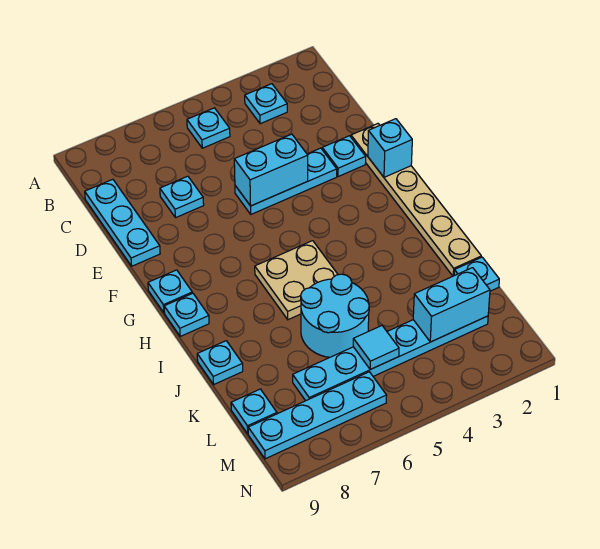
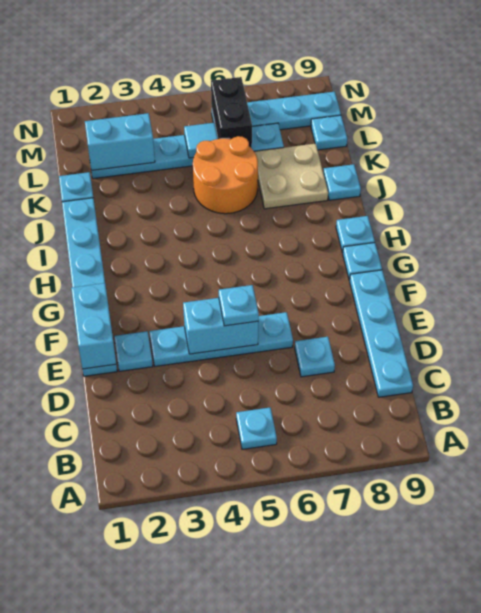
cyan 1x1 plate [245,84,287,124] -> cyan 1x1 plate moved to [219,285,259,326]
cyan 1x3 plate [85,179,160,266] -> cyan 1x4 plate [349,270,413,397]
tan 1x6 plate [351,124,481,276] -> cyan 1x6 plate [62,198,117,376]
cyan 1x3 plate [235,148,337,214] -> cyan 1x4 plate [149,312,293,366]
cyan 1x1 brick [368,119,412,177] -> cyan 1x2 brick [71,283,116,369]
tan 2x2 plate [255,241,338,320] -> tan 2x2 plate moved to [254,144,328,209]
cyan 2x2 round brick [301,274,369,357] -> orange 2x2 round brick [193,136,258,214]
none -> black 1x2 brick [211,77,252,148]

